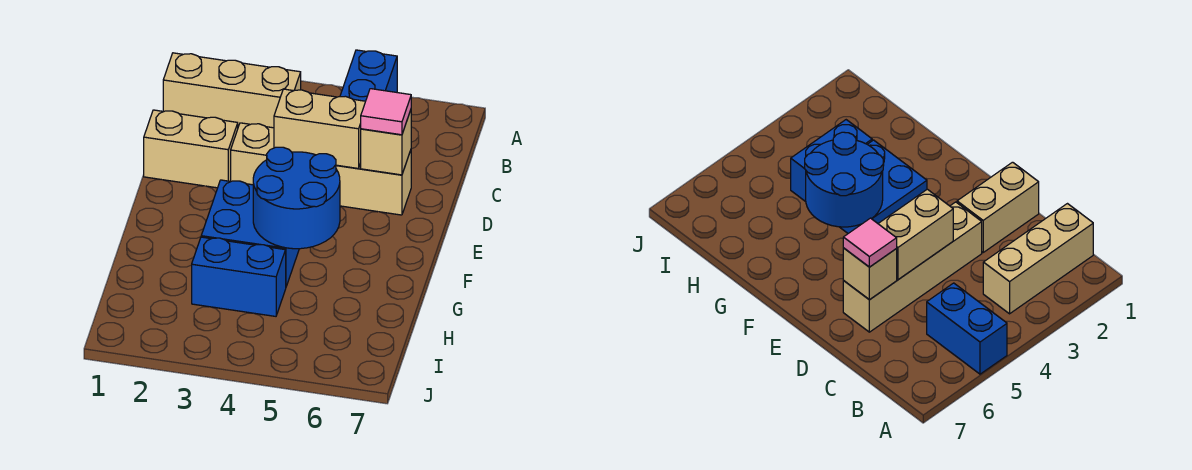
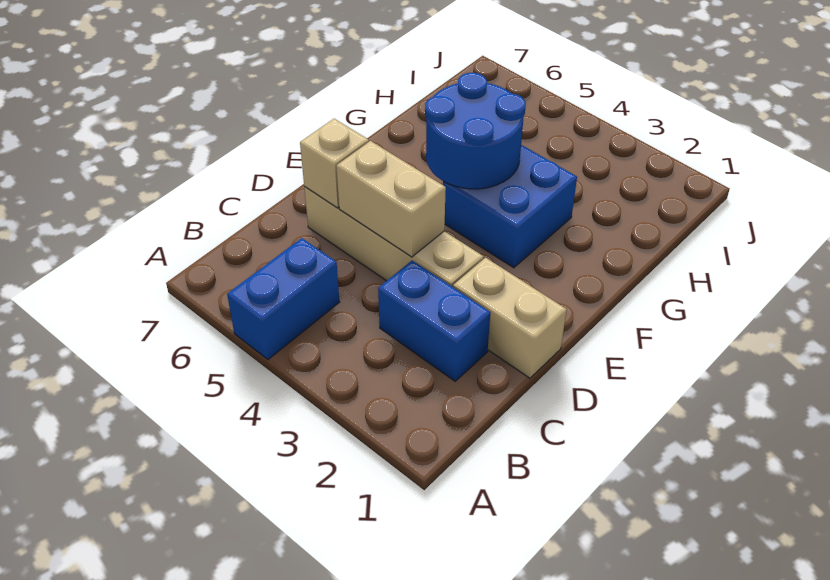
tan 1x3 brick [163,53,301,128] -> none
pink 1x1 tile [361,89,412,135] -> none
blue 1x2 brick [192,237,286,316] -> blue 1x2 brick moved to [378,261,490,381]

